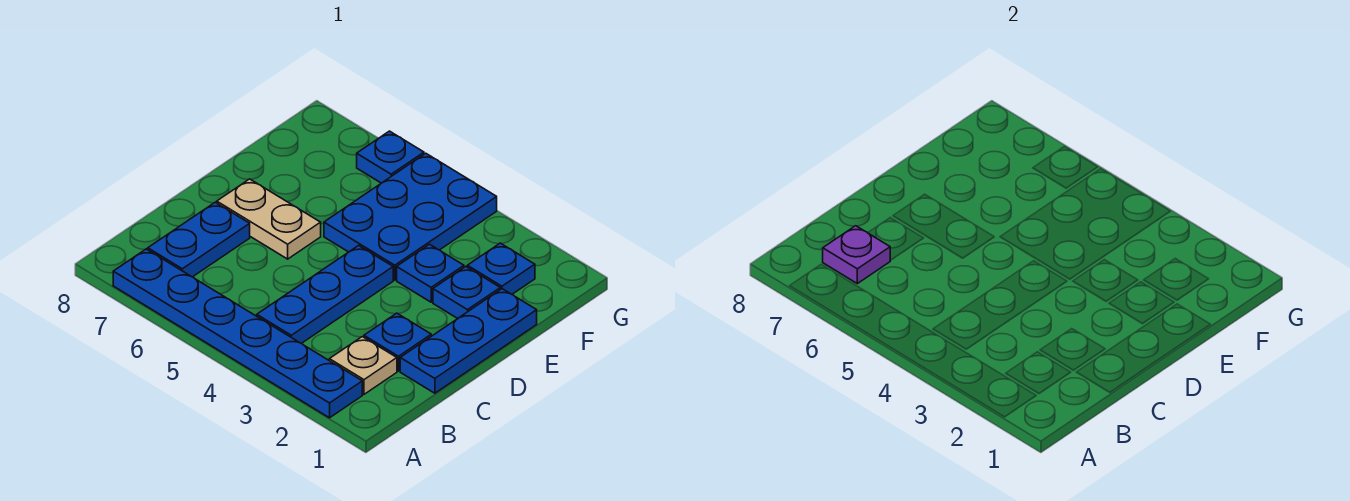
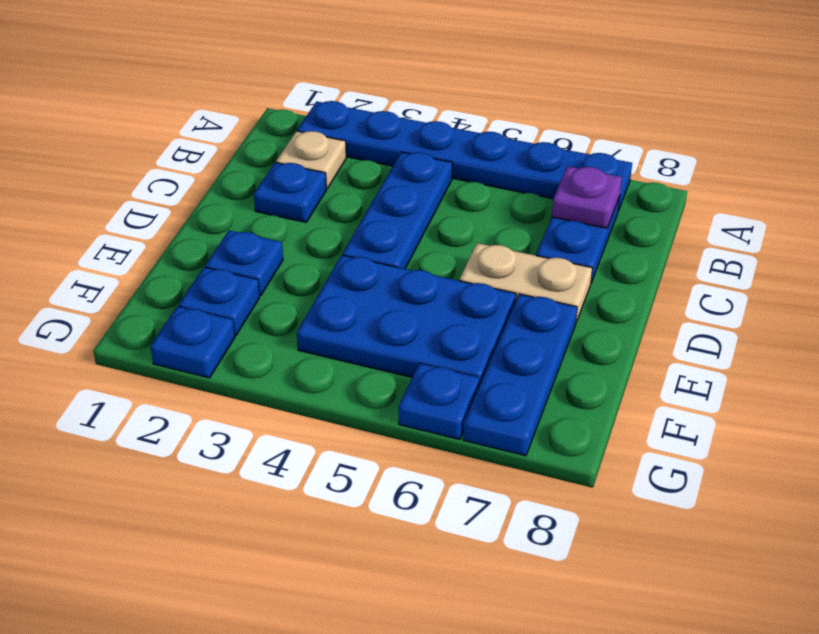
blue 1x3 plate [400,289,537,393] -> blue 1x3 plate moved to [463,294,577,456]
blue 1x1 plate [397,244,464,302] -> blue 1x1 plate moved to [150,306,235,378]
blue 2x3 plate [324,153,497,280] -> blue 2x3 plate turned to [297,255,516,385]

